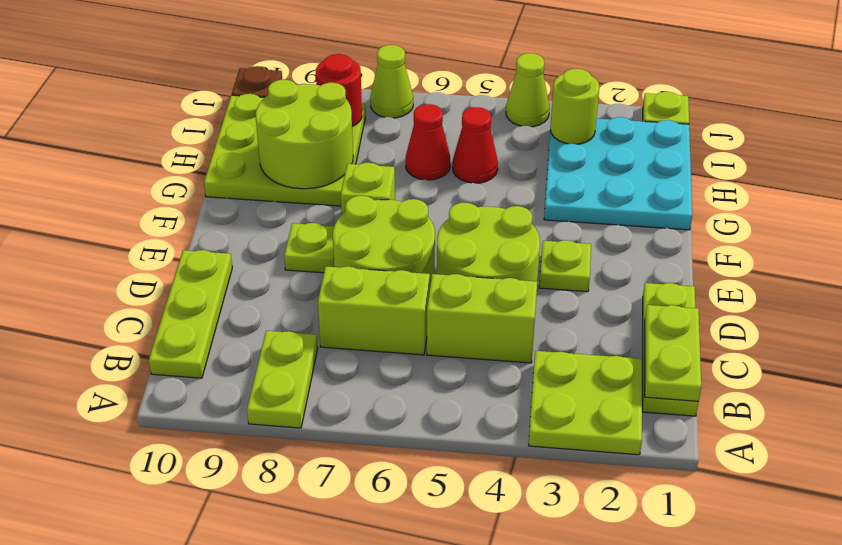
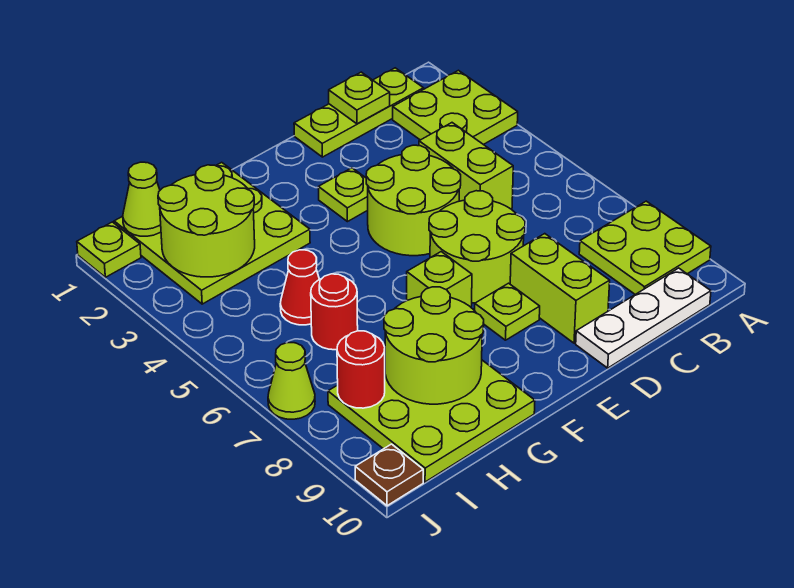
lime 1x2 plate [247,331,318,428] -> lime 2x2 plate [579,201,711,294]
lime 1x2 plate [645,305,701,401] -> lime 1x1 plate [329,72,390,124]
lime 1x3 plate [149,250,232,378] -> white 1x3 plate [576,268,711,368]
lime 1x2 brick [318,266,430,355] -> lime 1x2 brick moved to [510,234,610,343]
cyan 3x3 plate [544,117,692,230] -> lime 3x3 plate [114,162,310,304]
red 1x1 cone [406,104,450,180] -> red 1x1 round brick [311,274,358,350]
lime 1x1 round brick [550,69,599,144] -> lime 2x2 round brick [158,165,255,277]
lime 1x1 cone [506,53,550,127] -> lime 1x1 cone moved to [123,162,161,236]

